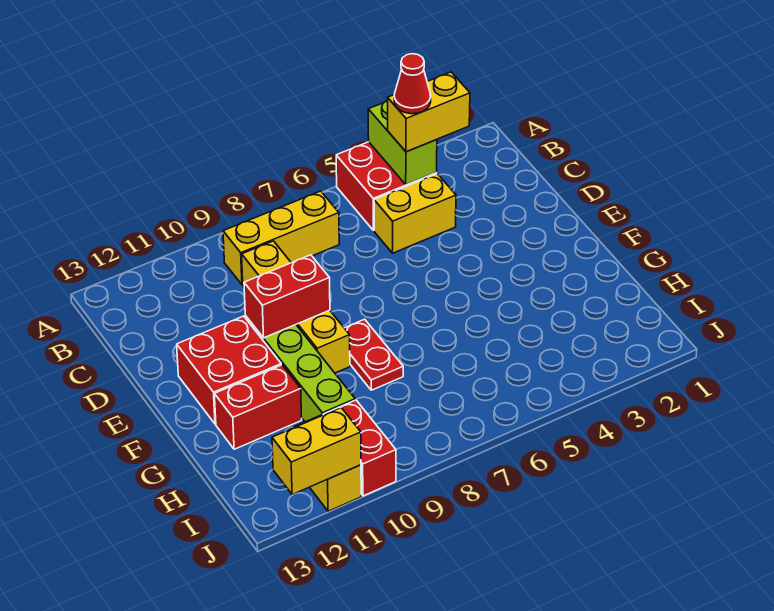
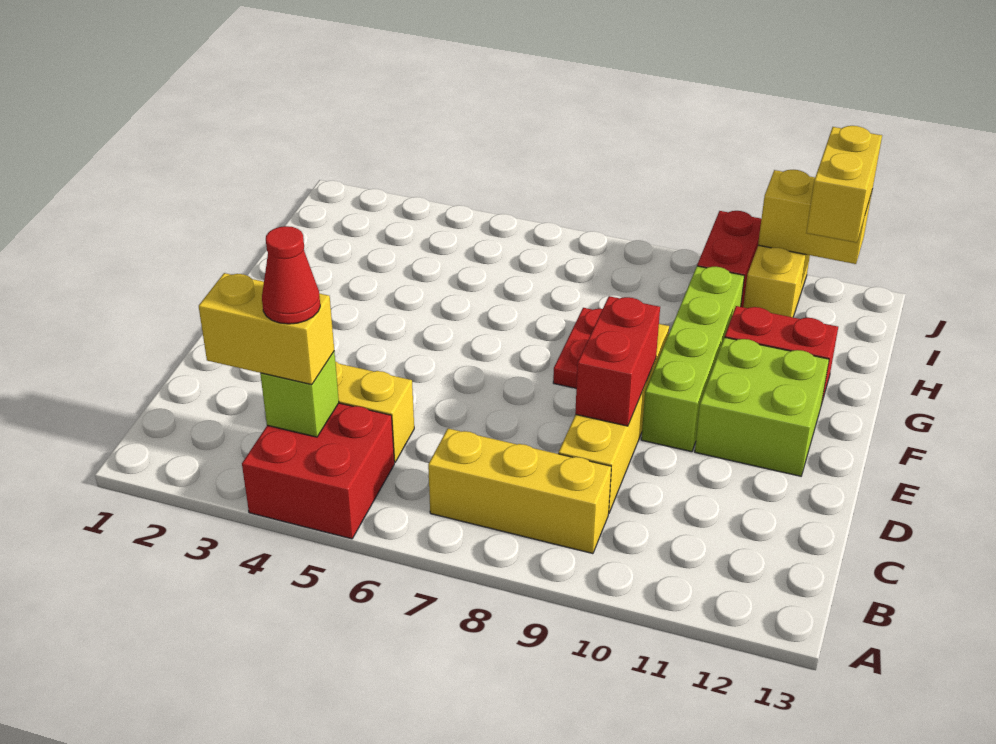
lime 1x2 brick [368,101,437,185] -> lime 1x1 brick [260,352,339,437]
red 1x2 brick [244,255,330,338] -> red 1x2 brick turned to [575,296,660,426]
red 2x2 brick [177,316,281,424] -> lime 2x2 brick [695,337,829,476]
none -> yellow 1x2 brick [806,126,882,243]

